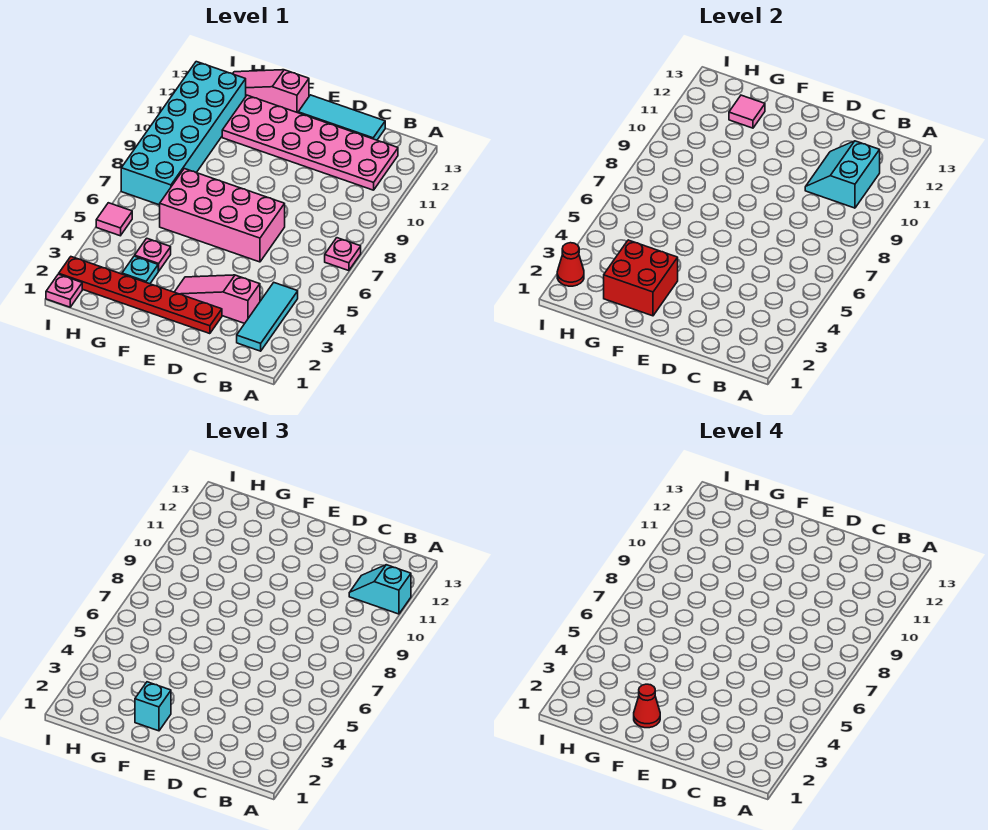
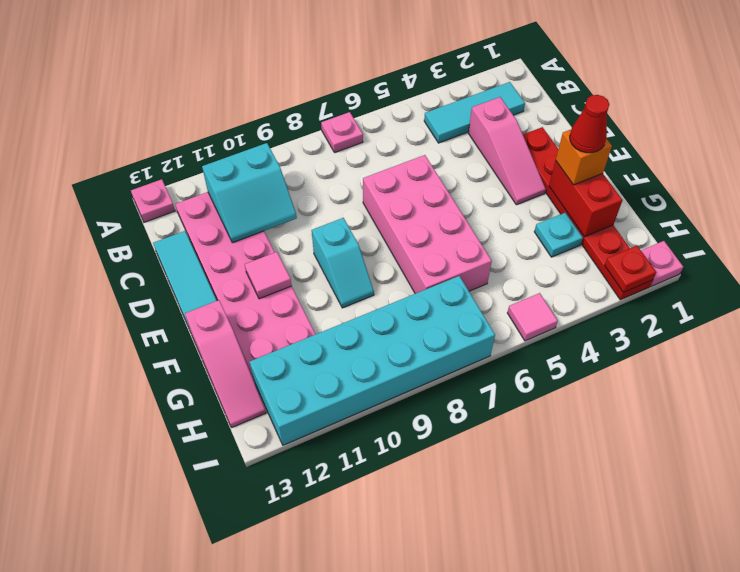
cyan 1x2 slope [349,565,411,614] -> cyan 1x2 slope moved to [312,218,374,308]
red 2x2 brick [604,240,678,316] -> red 1x2 brick [549,161,623,237]
cyan 1x1 brick [135,682,171,731] -> orange 1x1 brick [556,130,612,185]
pink 1x1 plate [135,238,171,271] -> pink 1x1 plate moved to [131,179,175,222]
pink 1x1 tile [729,95,765,128] -> pink 1x1 tile moved to [245,252,292,299]
red 1x1 cone [557,243,584,286] -> red 1x1 plate [605,246,656,292]

